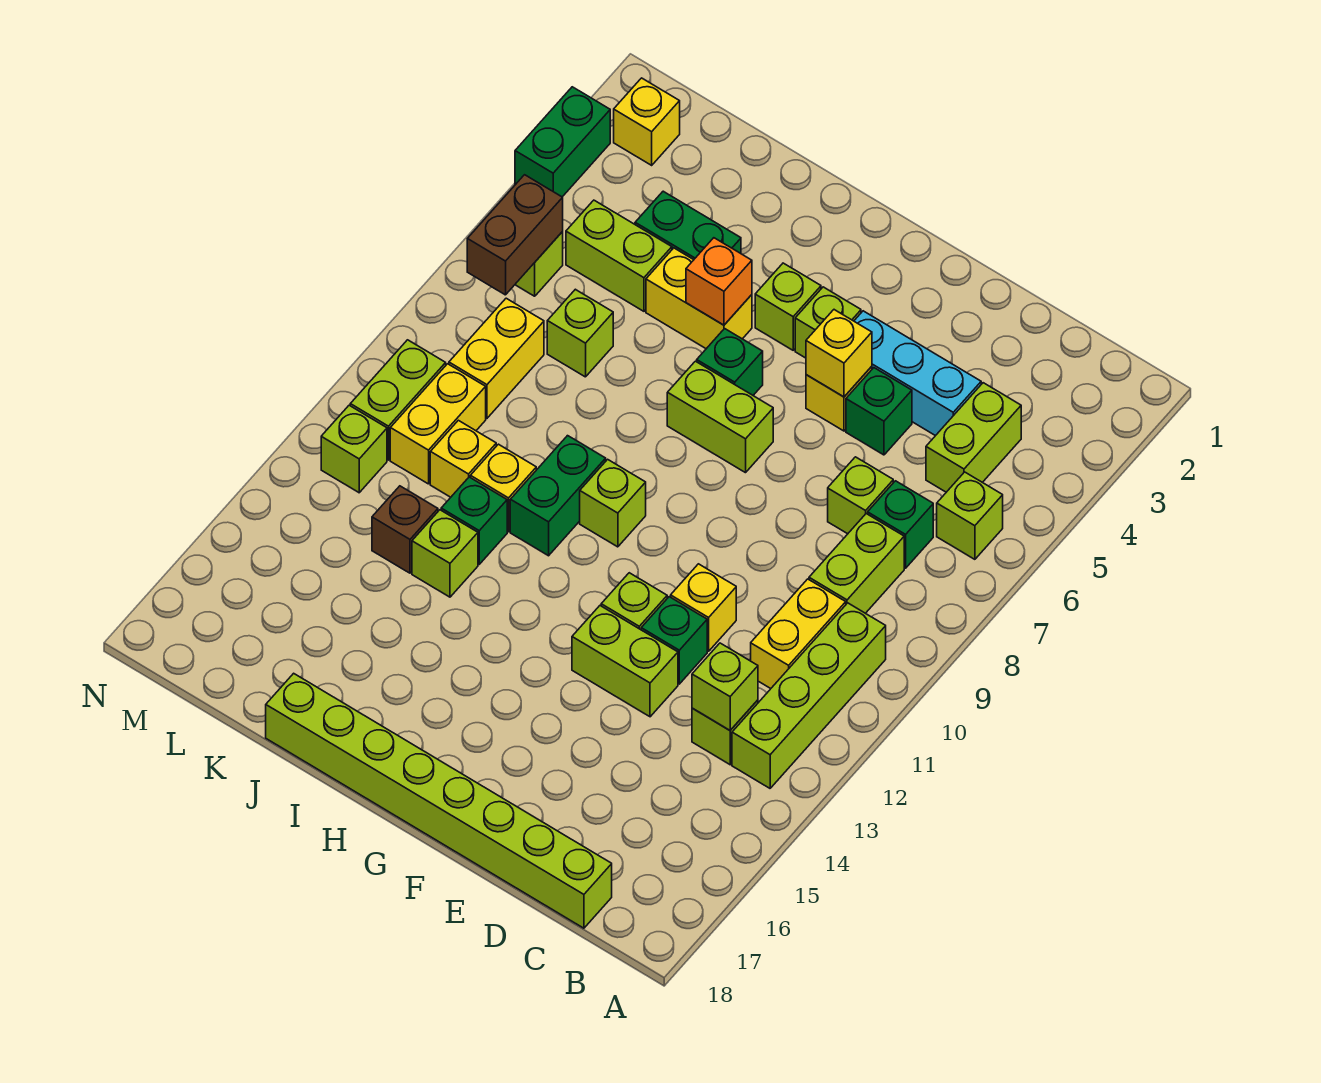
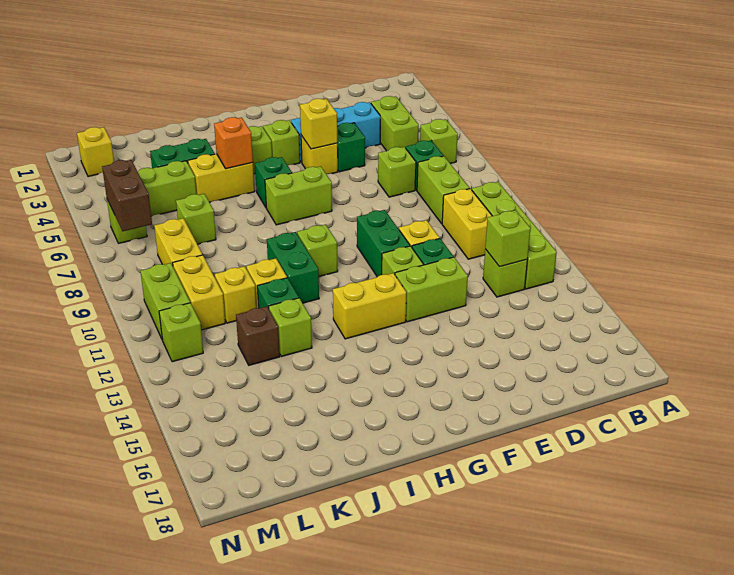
lime 1x8 brick [266,673,612,928] -> none
none -> yellow 1x2 brick [333,273,406,339]
green 1x2 brick [515,87,610,197] -> green 1x2 brick moved to [357,210,410,277]

